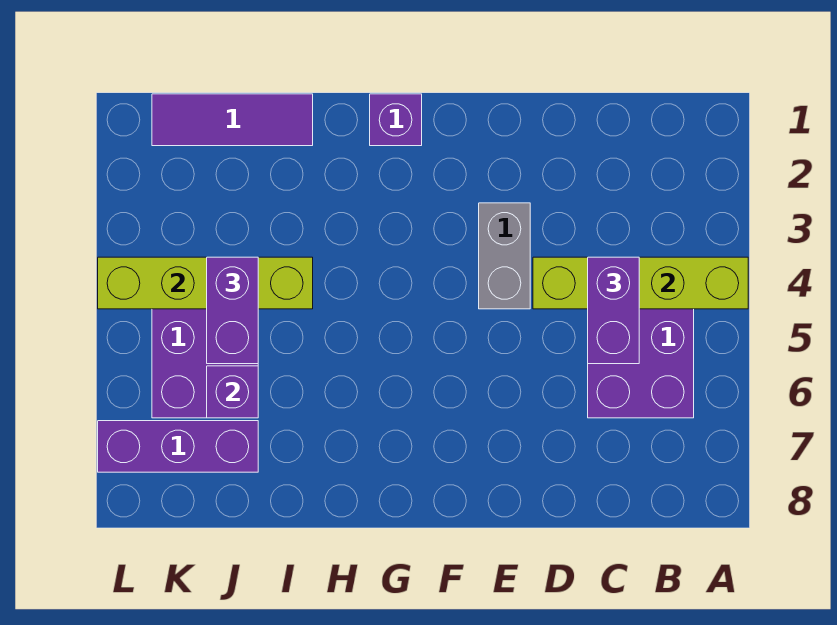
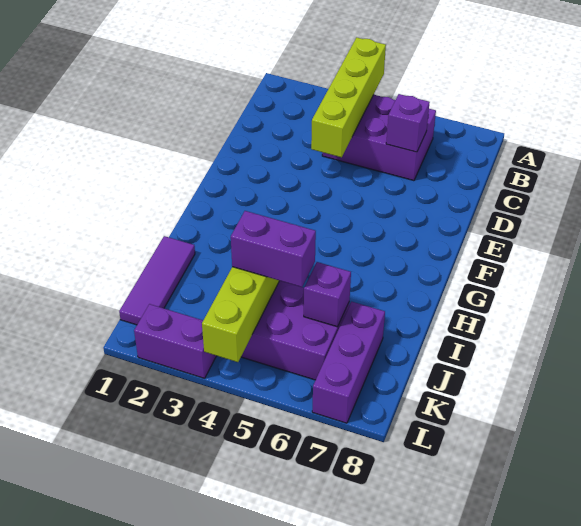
purple 1x2 brick [588,257,639,364] -> purple 1x2 brick moved to [134,304,216,378]
grey 1x2 brick [479,203,530,309] -> none
purple 1x1 brick [370,94,422,146] -> purple 1x1 brick moved to [386,94,430,152]

